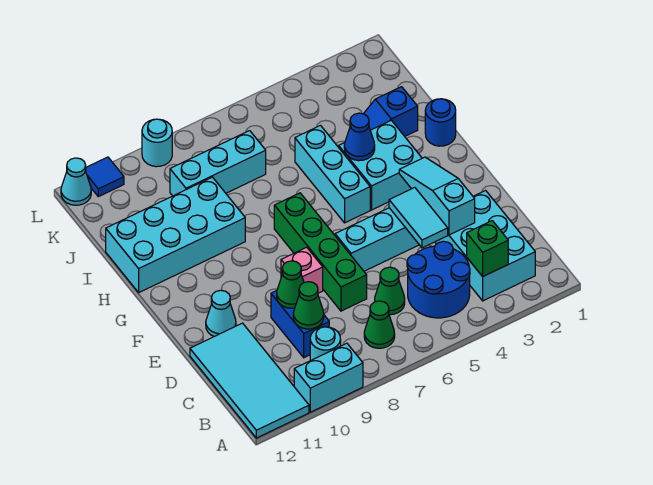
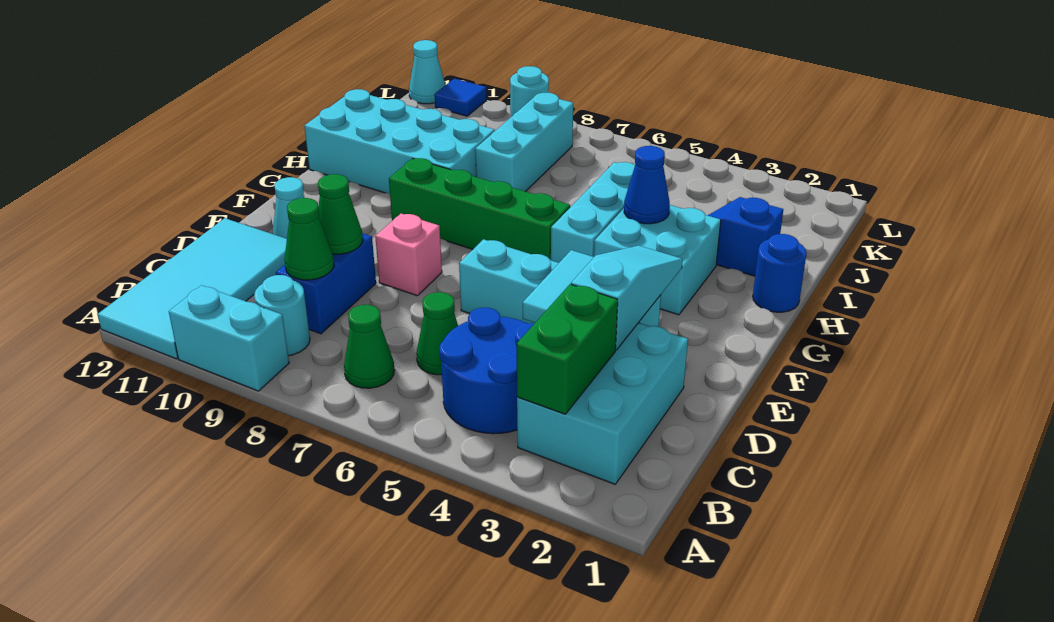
green 1x1 brick [467,221,508,276] -> green 1x2 brick [517,284,618,414]
green 1x4 brick [274,193,367,311] -> green 1x4 brick turned to [389,158,570,260]
cyan 1x3 brick [170,131,266,196] -> cyan 1x3 brick turned to [475,93,573,192]

